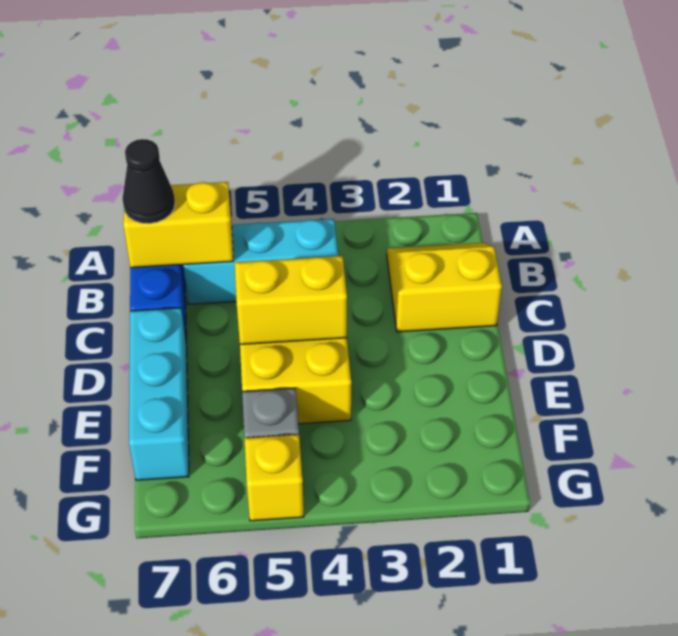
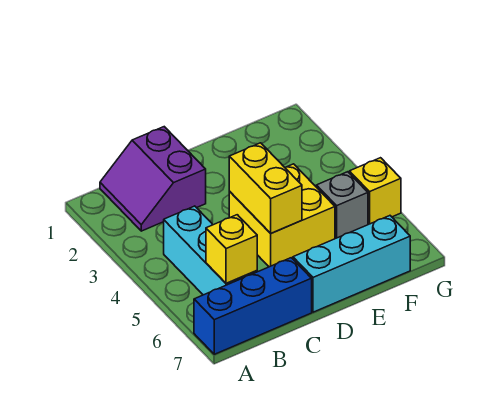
yellow 2x2 slope [387,243,502,332] -> purple 2x2 slope [100,127,206,231]
yellow 1x2 brick [123,182,233,268] -> yellow 1x1 brick [206,215,257,283]
black 1x1 cone [122,139,175,224] -> none

